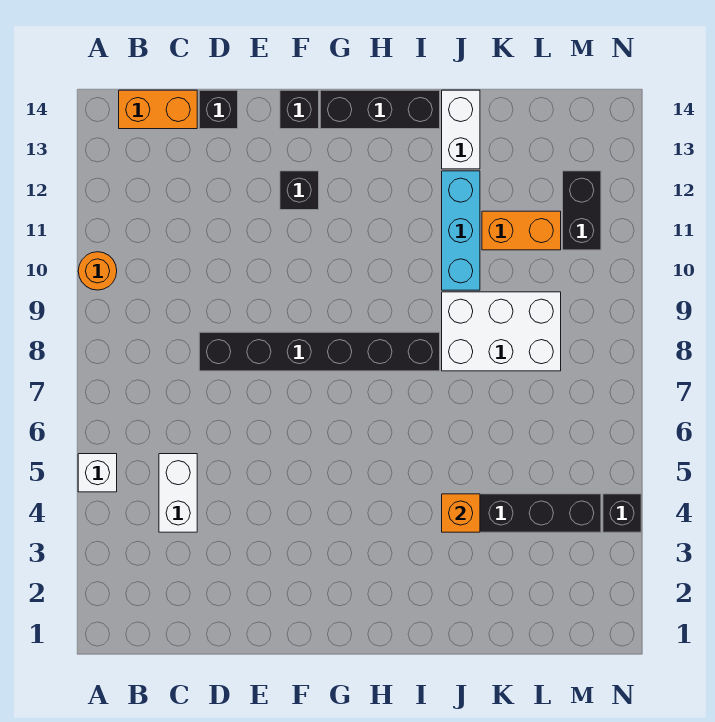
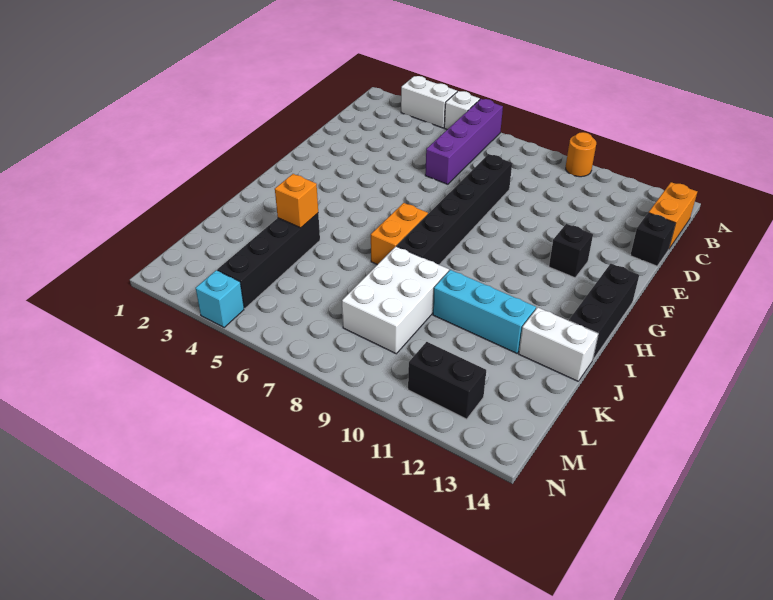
none -> purple 1x4 brick [425,99,503,184]
white 1x2 brick [159,454,197,532] -> white 1x2 brick moved to [401,76,457,128]
black 1x1 brick [280,90,319,129] -> none
orange 1x2 brick [482,211,561,250] -> orange 1x2 brick moved to [371,203,428,265]
black 1x1 brick [603,494,641,532] -> cyan 1x1 brick [196,270,244,328]

